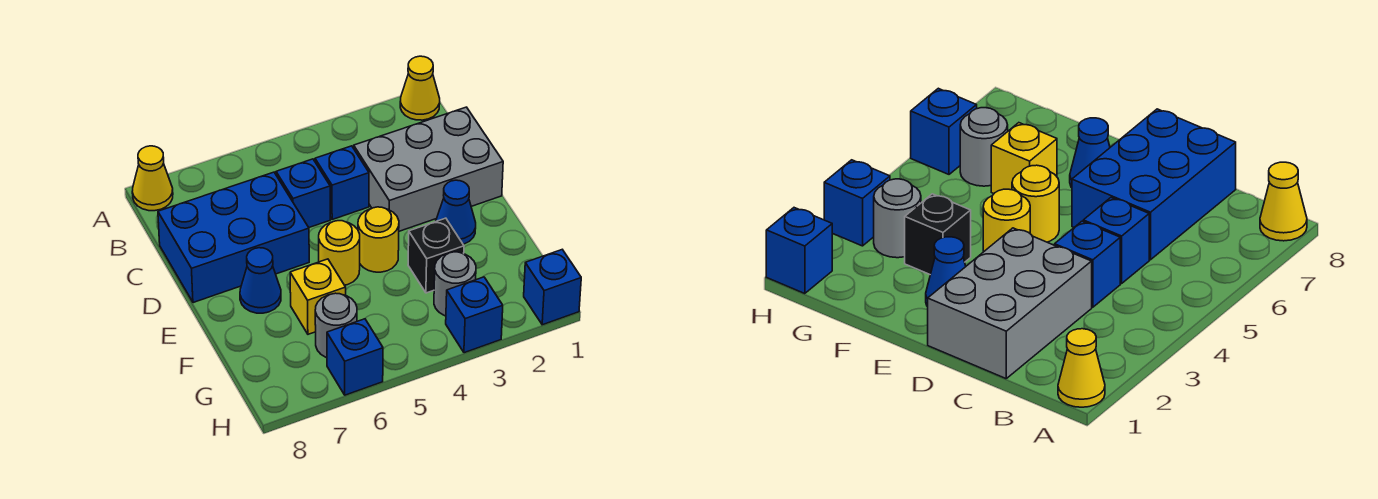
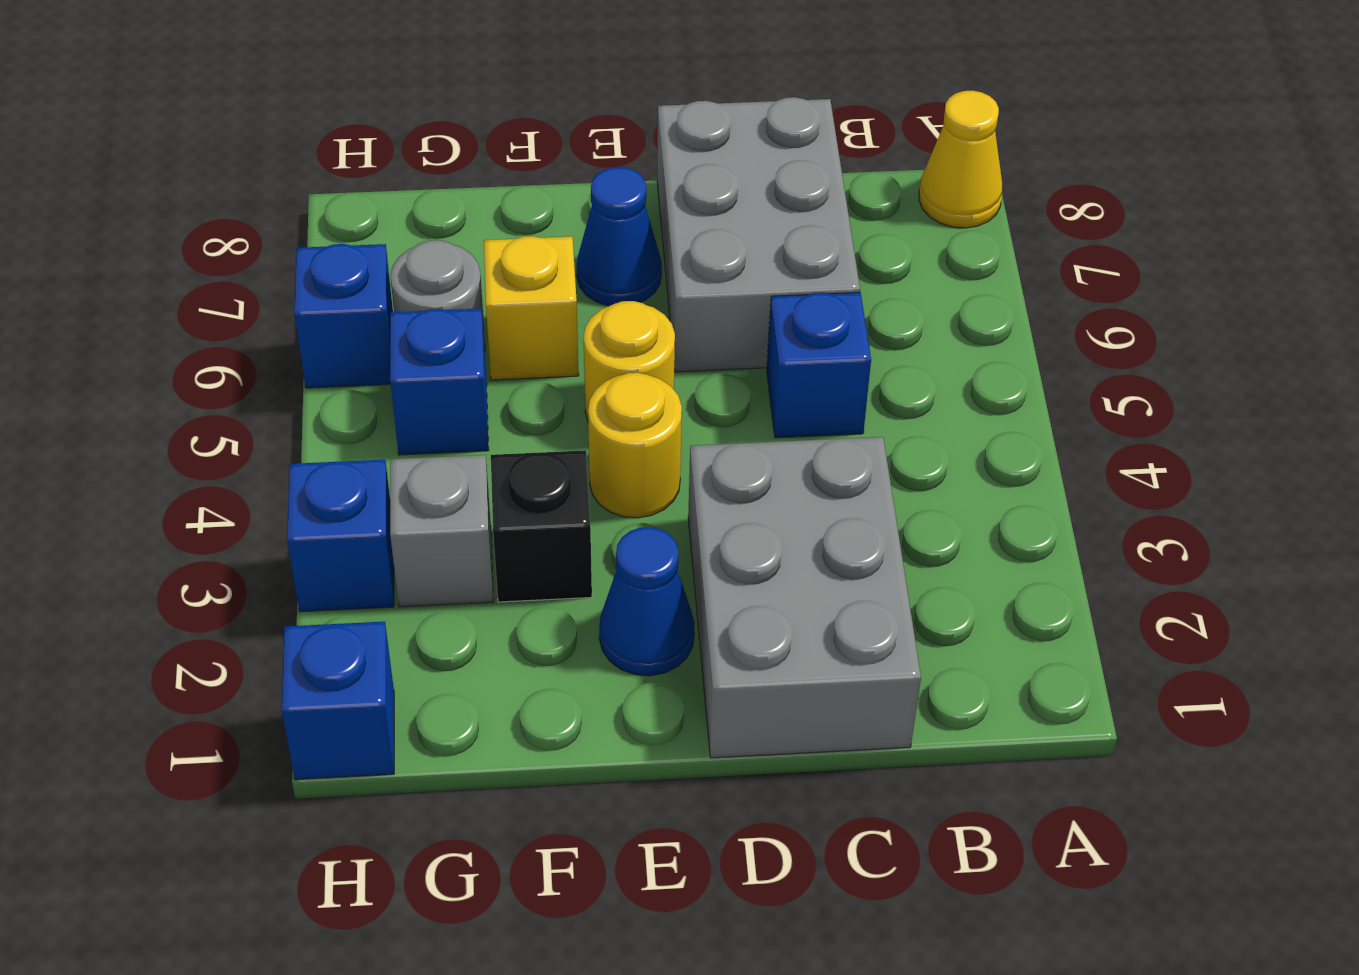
yellow 1x1 cone [400,56,440,120] -> none
blue 1x1 brick [315,146,369,219] -> blue 1x1 brick moved to [390,309,489,455]
blue 2x3 brick [158,172,309,303] -> grey 2x3 brick [657,97,860,372]
grey 1x1 round brick [434,252,476,316] -> grey 1x1 brick [390,455,493,607]

